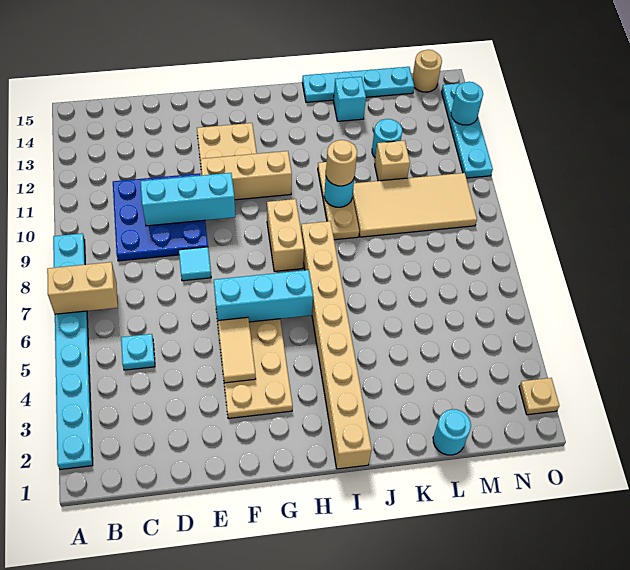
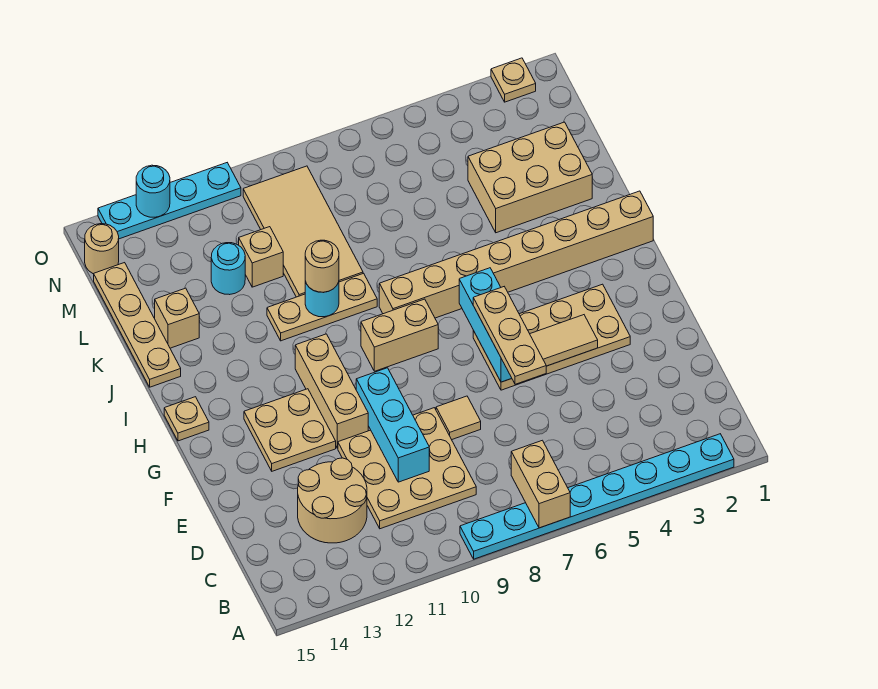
cyan 1x1 plate [121,334,155,370] -> none
blue 3x3 plate [113,173,208,261] -> tan 3x3 plate [338,408,476,529]
none -> tan 2x2 round brick [298,458,367,543]
none -> tan 1x3 plate [473,287,546,384]
cyan 1x1 tile [179,247,211,281] -> tan 1x1 tile [436,396,481,440]
none -> tan 1x1 plate [164,397,209,441]
cyan 1x4 plate [302,67,414,102] -> tan 1x4 plate [94,263,181,387]
none -> tan 2x3 brick [468,122,592,233]
cyan 1x1 brick [333,77,366,121] -> tan 1x1 brick [155,288,199,348]
cyan 1x1 round brick [433,409,471,455] -> none

